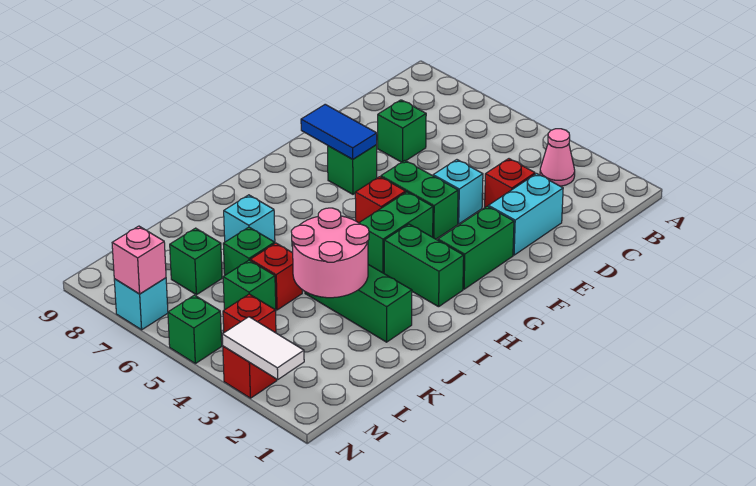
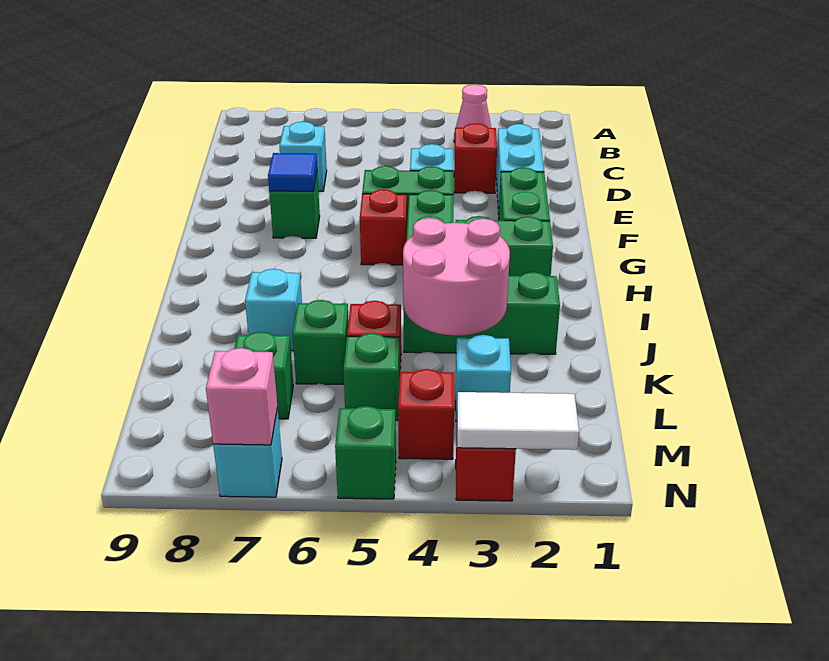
green 1x1 brick [378,100,426,162] -> cyan 1x1 brick [279,122,327,191]
blue 1x2 tile [301,104,377,159] -> blue 1x1 tile [268,153,317,191]
none -> cyan 1x1 brick [455,335,511,421]

